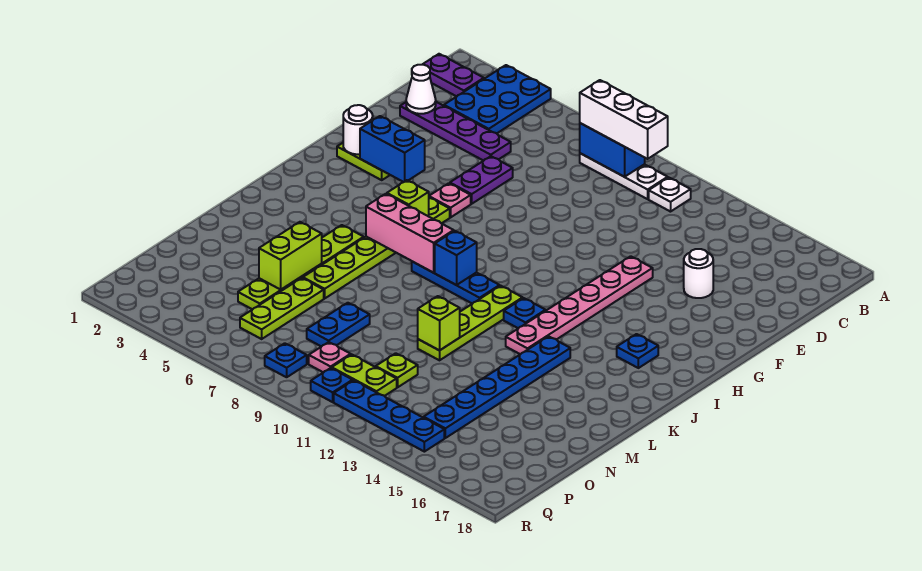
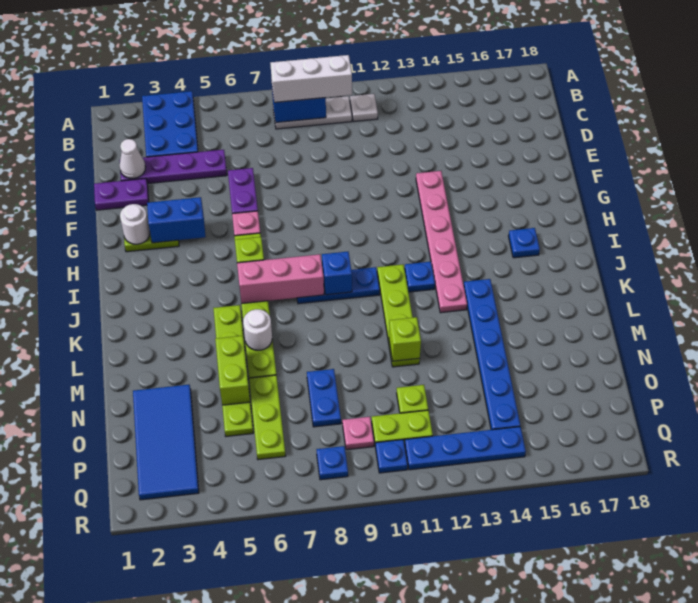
purple 1x2 plate [422,54,484,97] -> purple 1x2 plate moved to [94,179,149,210]
white 1x1 round brick [684,249,713,298] -> white 1x1 round brick moved to [243,309,272,350]
none -> blue 2x4 tile [133,385,199,500]

